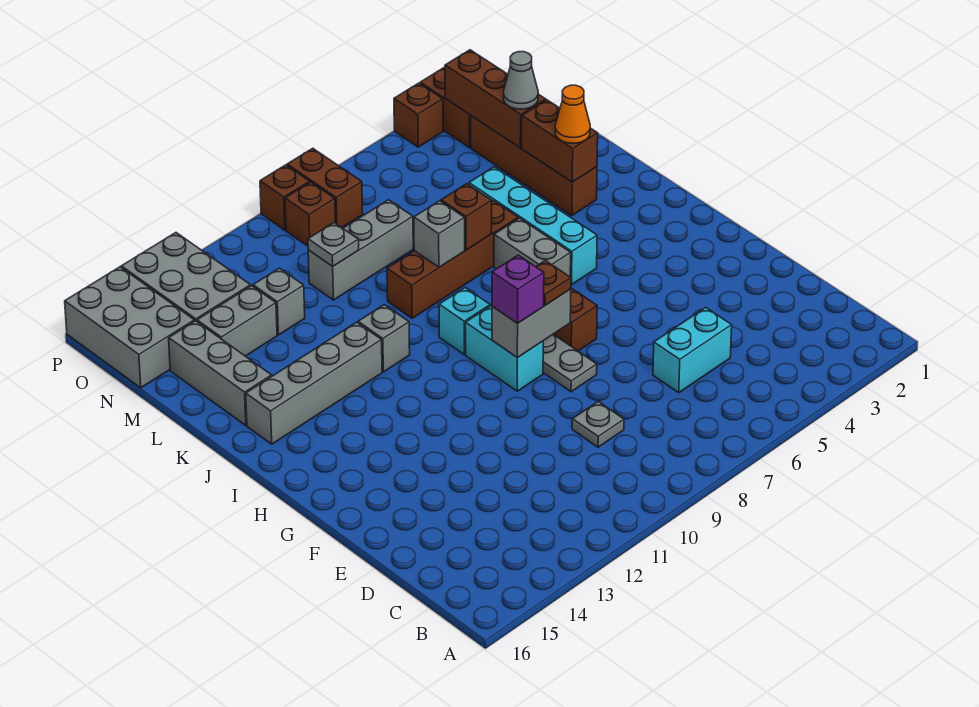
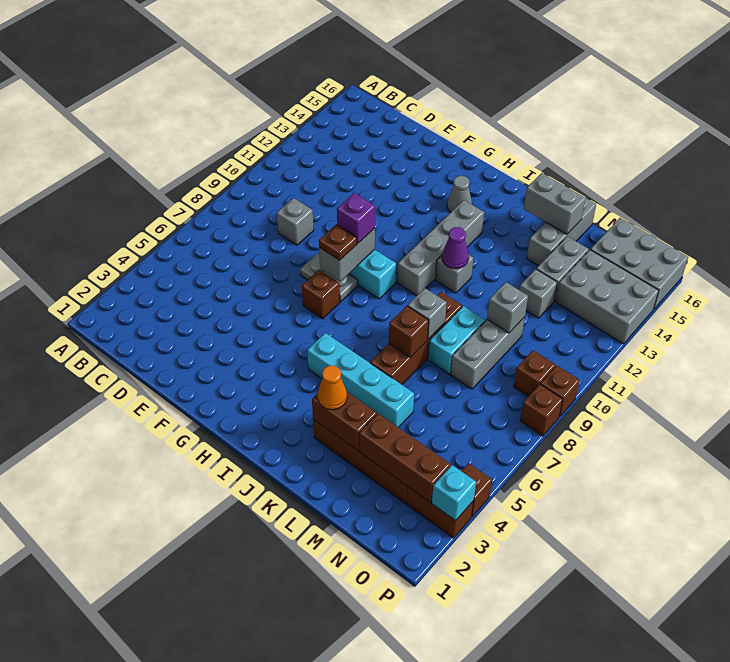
cyan 1x2 brick [653,307,732,393] -> cyan 1x2 brick moved to [428,306,485,374]
grey 1x1 plate [572,402,624,447] -> grey 1x1 brick [277,198,314,245]
grey 1x2 brick [494,218,571,277] -> grey 1x2 brick moved to [524,173,586,234]
cyan 1x1 brick [439,288,490,354] -> cyan 1x1 brick moved to [432,465,476,521]
none -> purple 1x1 cone [442,227,469,269]
grey 1x4 brick [246,322,382,444] -> grey 1x4 brick moved to [397,200,484,296]
grey 1x3 brick [169,321,272,425] -> grey 1x3 brick turned to [527,198,596,266]
grey 1x1 cone [504,52,538,109] -> grey 1x1 cone moved to [447,176,472,212]
grey 1x1 plate [308,223,359,266] -> grey 1x1 brick [487,282,528,333]
brown 1x2 brick [287,148,363,227] -> brown 1x1 brick [520,384,563,436]

